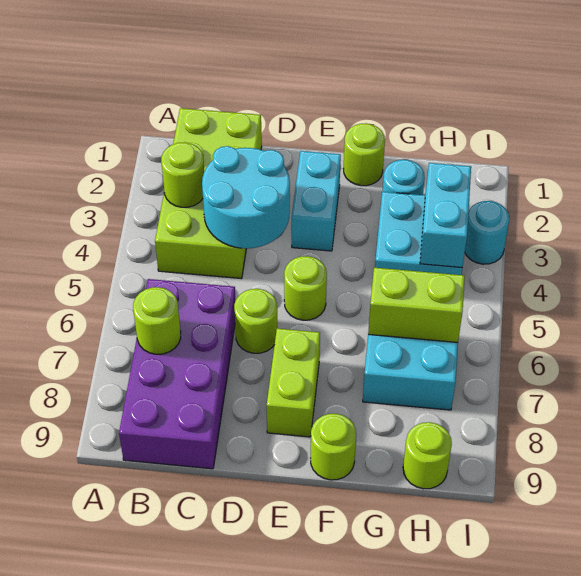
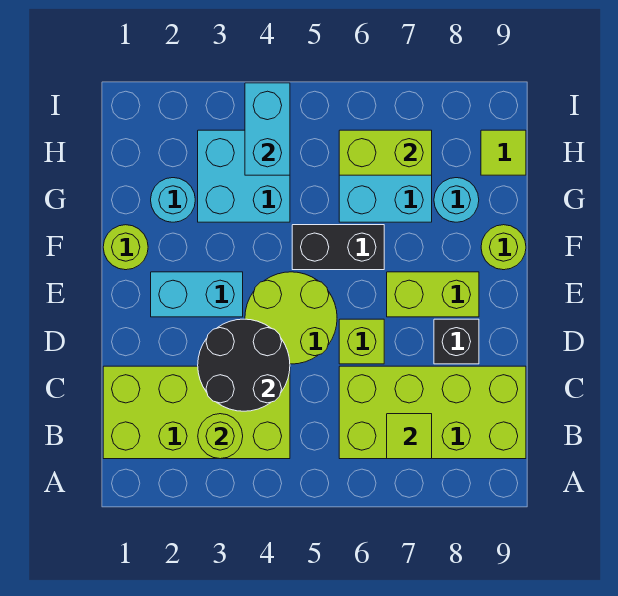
purple 2x4 brick [119,279,236,469] -> lime 2x4 brick [339,366,526,459]
lime 1x1 round brick [133,287,181,354] -> lime 1x1 tile [387,414,432,459]
cyan 2x2 round brick [202,146,290,248] -> black 2x2 round brick [198,319,290,411]
lime 1x1 round brick [234,289,277,353] -> lime 1x1 brick [339,319,384,364]
none -> black 1x1 brick [434,319,479,364]
lime 1x1 round brick [284,256,327,320] -> lime 2x2 round brick [245,272,337,364]
none -> black 1x2 brick [292,225,384,270]
lime 1x2 brick [368,268,465,342] -> lime 1x2 brick turned to [339,130,432,175]
cyan 1x2 brick [420,163,471,268] -> cyan 1x2 brick turned to [245,83,290,175]
lime 1x1 round brick [403,422,452,489] -> lime 1x1 tile [481,130,526,175]
cyan 1x1 round brick [465,201,509,264] -> cyan 1x1 round brick moved to [434,178,479,222]

